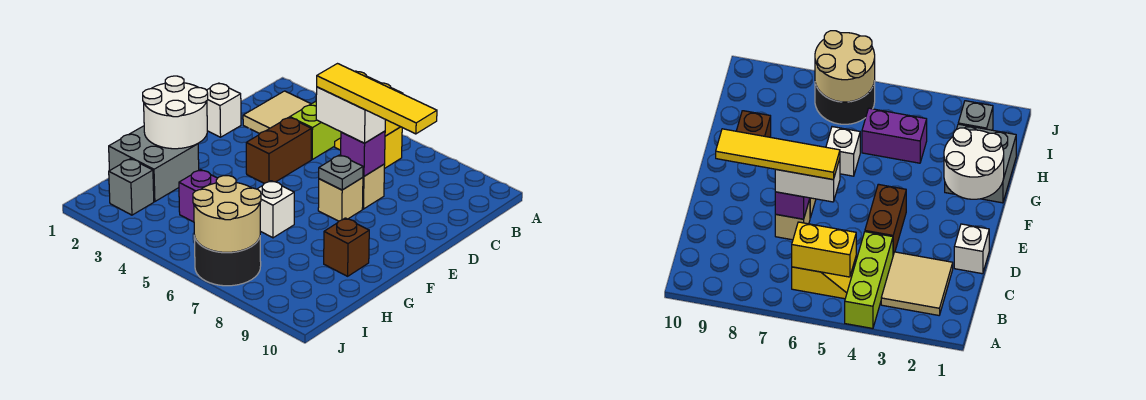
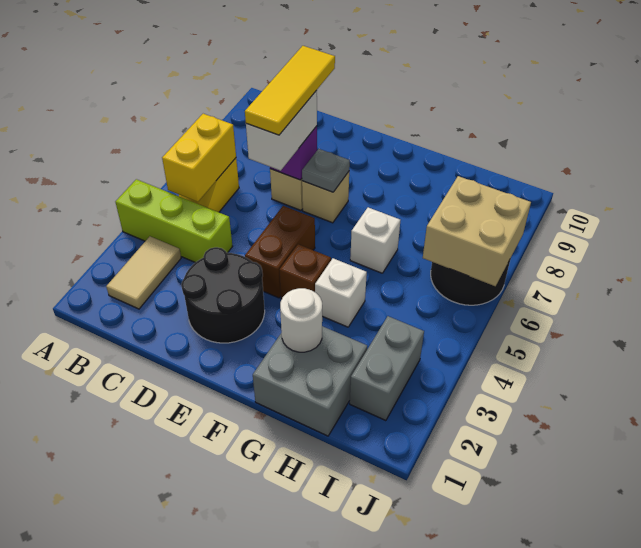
tan 2x2 tile [243,91,311,133] -> tan 1x2 tile [106,236,181,309]
white 1x1 brick [207,83,241,137] -> white 1x1 brick moved to [315,258,367,327]
none -> black 2x2 round brick [181,247,265,343]
brown 1x2 brick [246,117,311,183] -> brown 1x2 brick turned to [245,206,315,298]
yellow 1x4 tile [317,64,437,134] -> yellow 1x3 tile [245,46,335,135]
white 2x2 round brick [143,76,208,149] -> white 1x1 round brick [280,288,322,352]
brown 1x1 brick [324,218,369,276] -> brown 1x1 brick moved to [280,244,331,299]
purple 1x2 brick [179,170,217,222] -> none
grey 1x1 brick [109,159,154,215] -> grey 1x2 brick [350,316,424,421]
tan 2x2 round brick [193,176,261,252] -> tan 2x2 brick [423,176,531,286]

